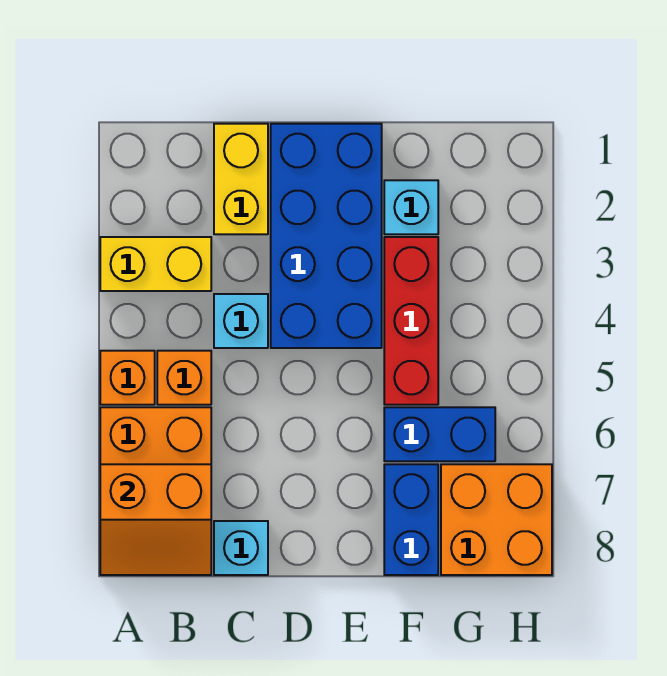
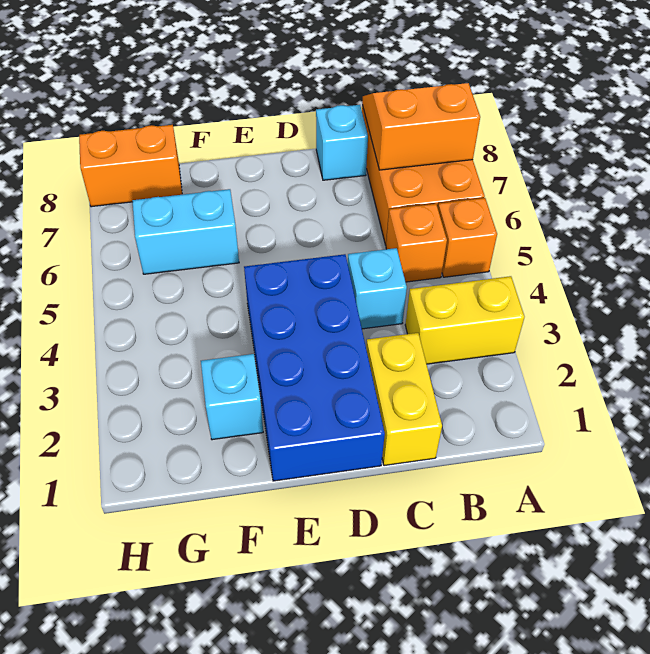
red 1x3 brick [384,237,438,405] -> none
blue 1x2 brick [384,407,495,461] -> cyan 1x2 brick [132,189,239,274]
blue 1x2 brick [384,464,438,575] -> none
orange 2x2 brick [441,464,552,575] -> orange 1x2 brick [79,125,182,207]

